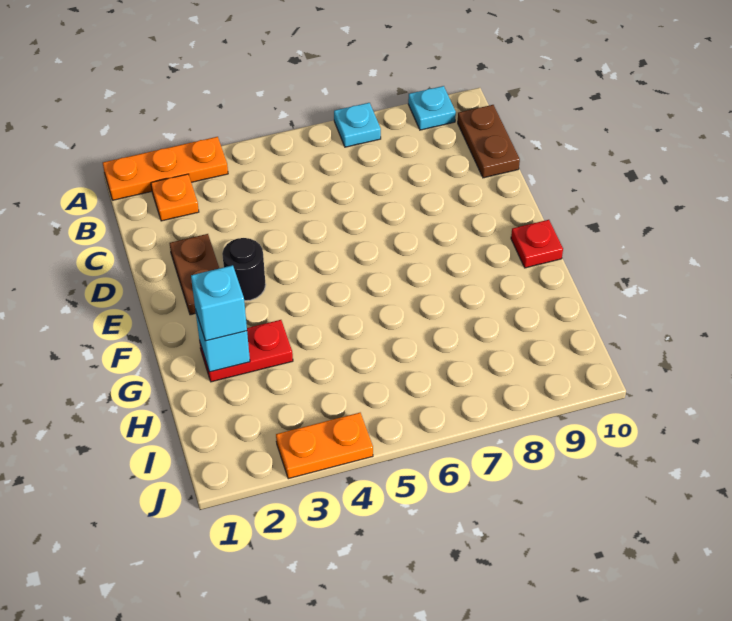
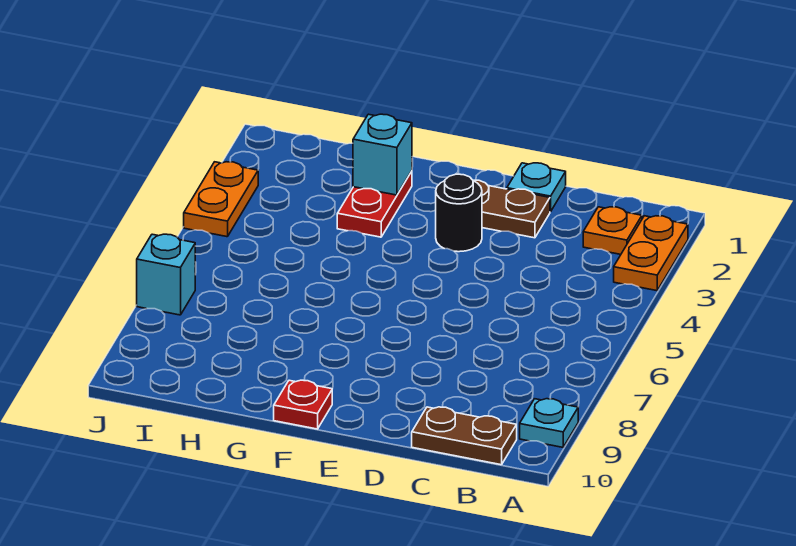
orange 1x3 plate [103,137,228,200] -> orange 1x2 plate [614,216,688,291]
cyan 1x1 plate [334,103,381,147] -> cyan 1x1 plate moved to [507,163,566,212]
cyan 1x1 brick [191,265,247,341] -> cyan 1x1 brick moved to [137,234,195,315]

